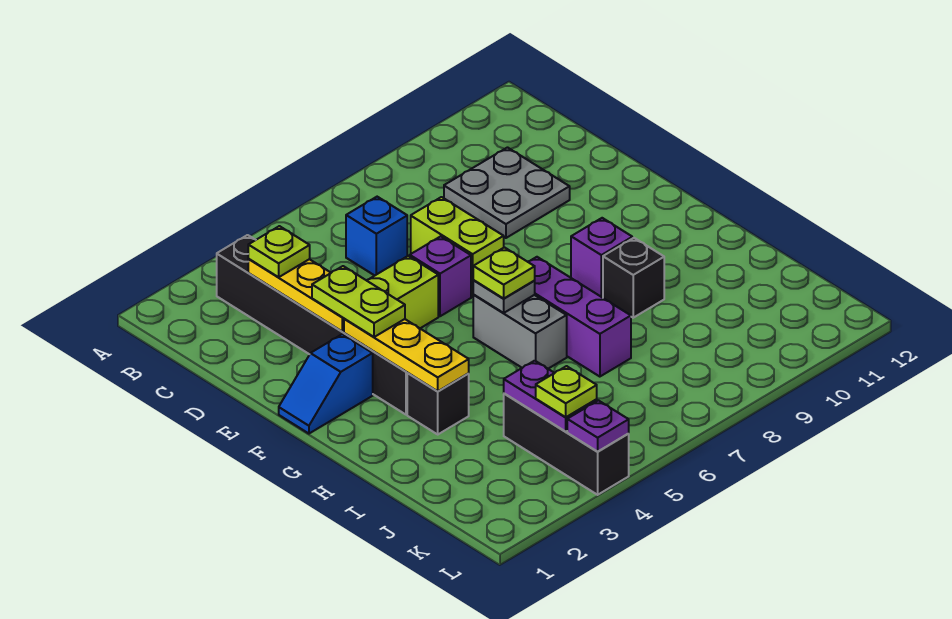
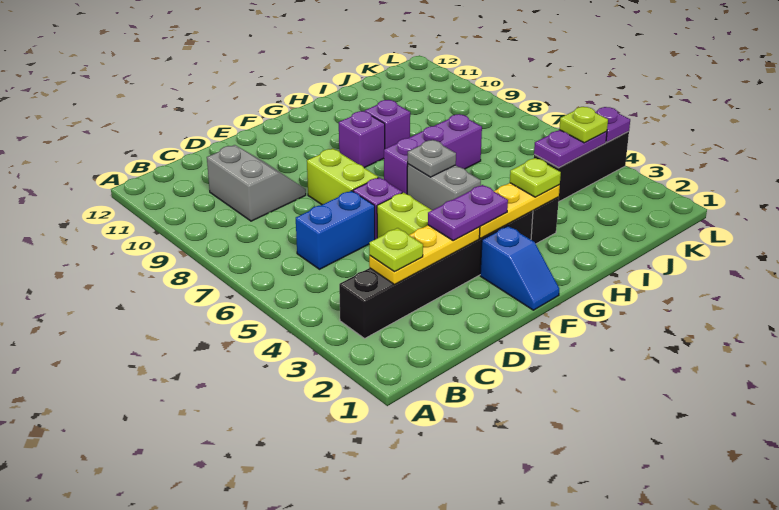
blue 1x1 brick [346,197,407,276] -> blue 1x2 brick [296,191,375,269]
grey 2x2 plate [444,148,570,238] -> grey 2x2 slope [207,145,306,221]
lime 1x2 brick [411,197,504,297] -> lime 1x2 brick turned to [307,149,378,205]
lime 1x2 plate [312,266,405,337] -> purple 1x2 plate [428,185,508,241]
grey 1x2 brick [473,295,567,369] -> grey 1x2 brick turned to [407,164,481,210]
lime 1x1 plate [473,247,535,298] -> lime 1x1 plate moved to [510,158,561,197]
black 1x1 brick [603,238,664,318] -> purple 1x1 brick [365,100,410,149]

